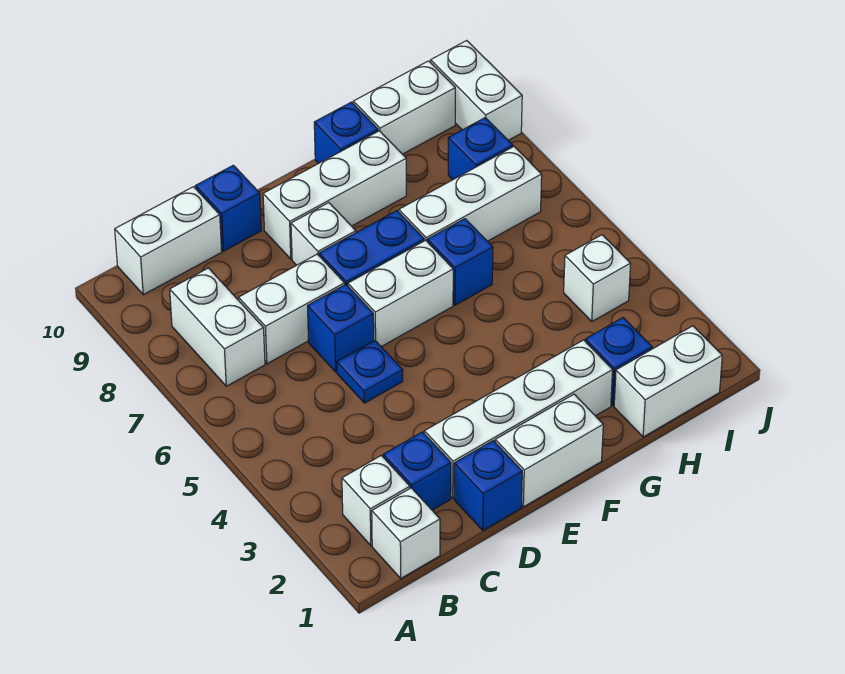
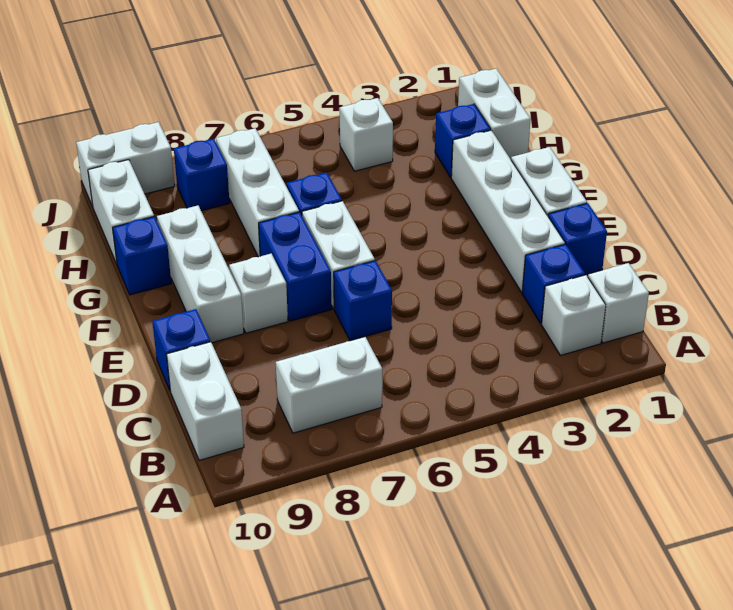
white 1x2 brick [239,254,345,364] -> none
blue 1x1 plate [337,341,403,403] -> none

